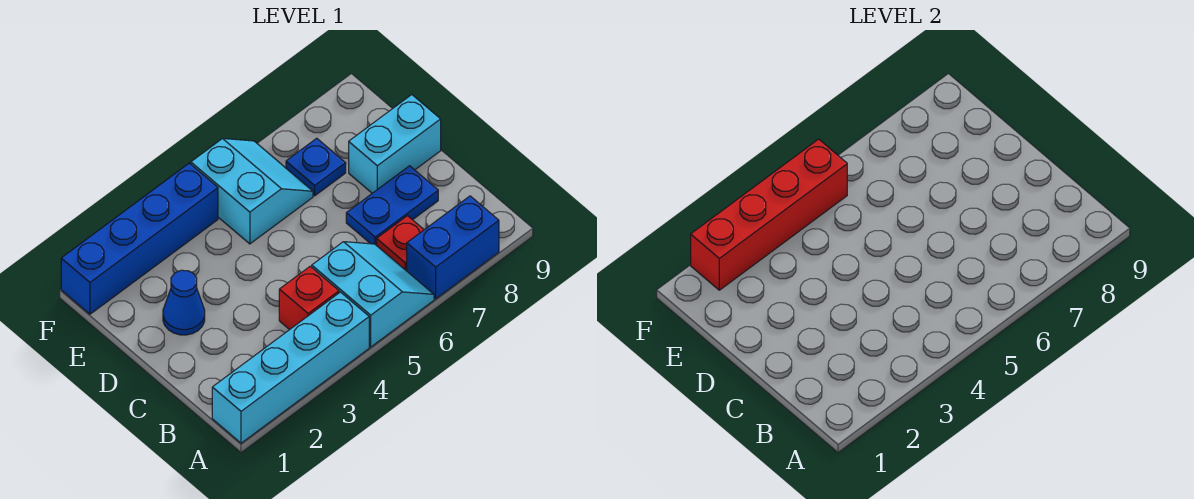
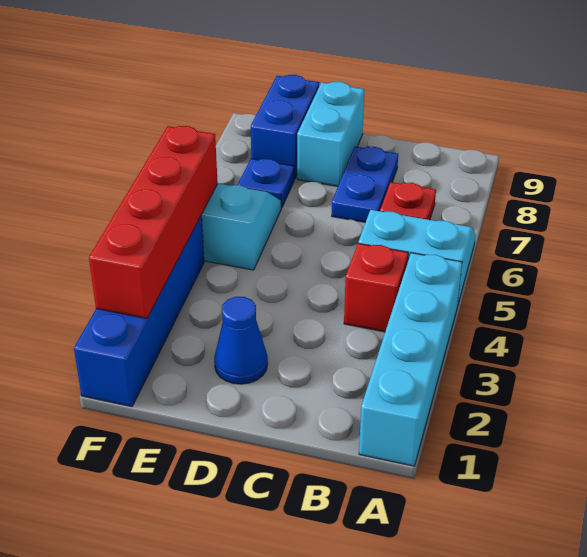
blue 1x2 brick [407,196,499,299] -> blue 1x2 brick moved to [251,75,319,179]

